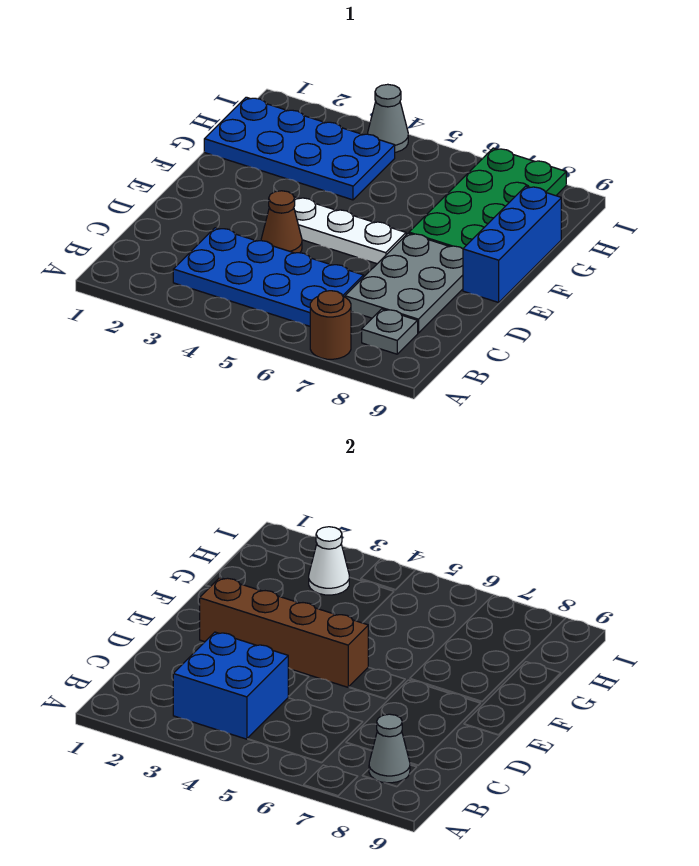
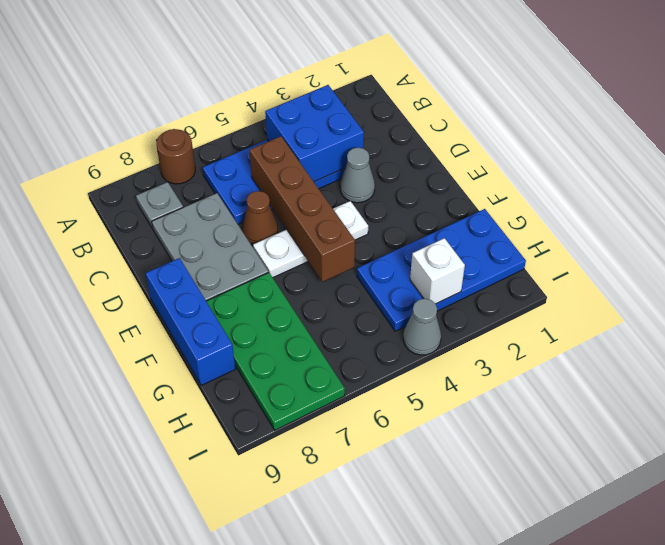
grey 1x1 cone [369,714,410,783] -> grey 1x1 cone moved to [340,148,375,203]
brown 1x1 cone [261,191,302,253] -> brown 1x1 cone moved to [242,191,278,245]
brown 1x4 brick [200,578,368,687] -> brown 1x4 brick turned to [250,136,355,282]
white 1x1 cone [309,527,349,595] -> white 1x1 brick [410,238,465,304]

